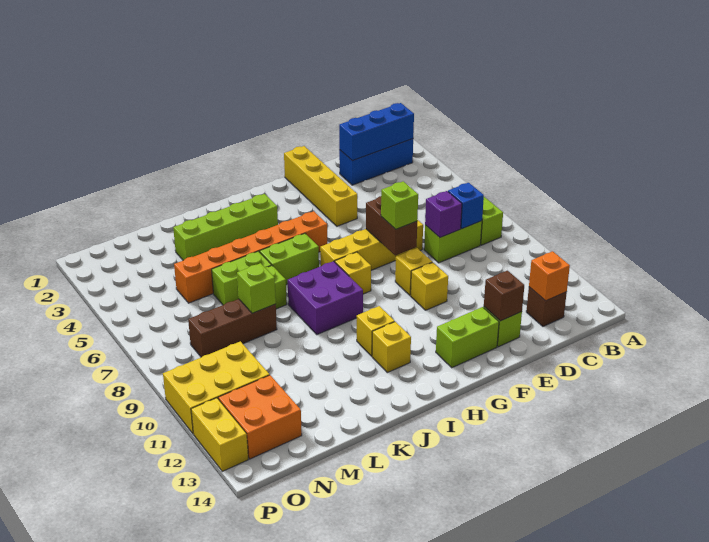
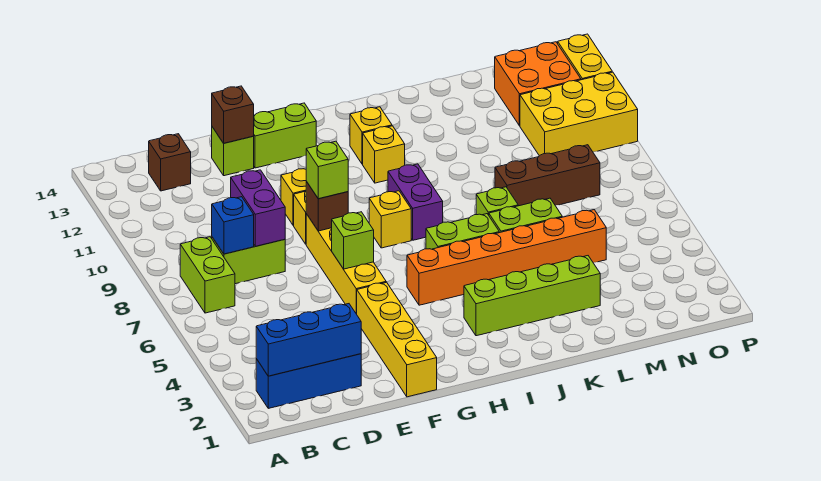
orange 1x1 brick [529,251,570,301] -> none
purple 1x1 brick [425,191,462,237] -> purple 1x2 brick [231,170,285,246]
yellow 1x4 brick [320,220,423,270] -> yellow 1x4 brick turned to [306,214,386,314]
brown 1x2 brick [366,196,417,256] -> brown 1x1 brick [306,182,348,231]
purple 2x2 brick [288,261,363,334] -> purple 1x2 brick [388,164,443,240]
lime 1x1 brick [237,263,276,313] -> lime 1x1 brick moved to [332,212,374,269]

